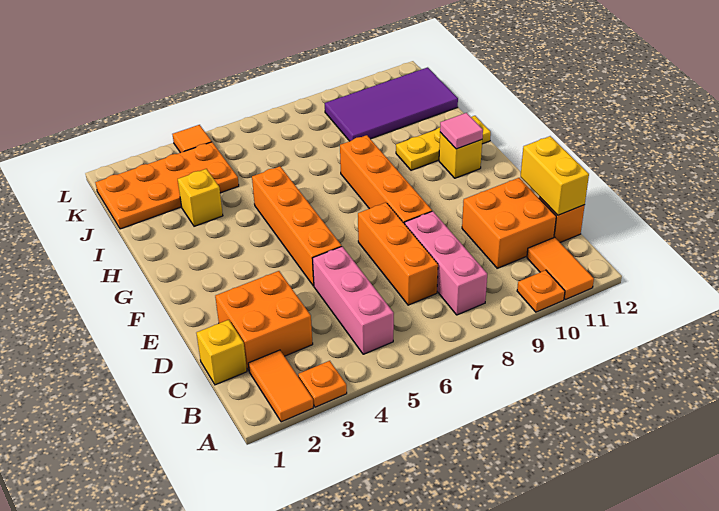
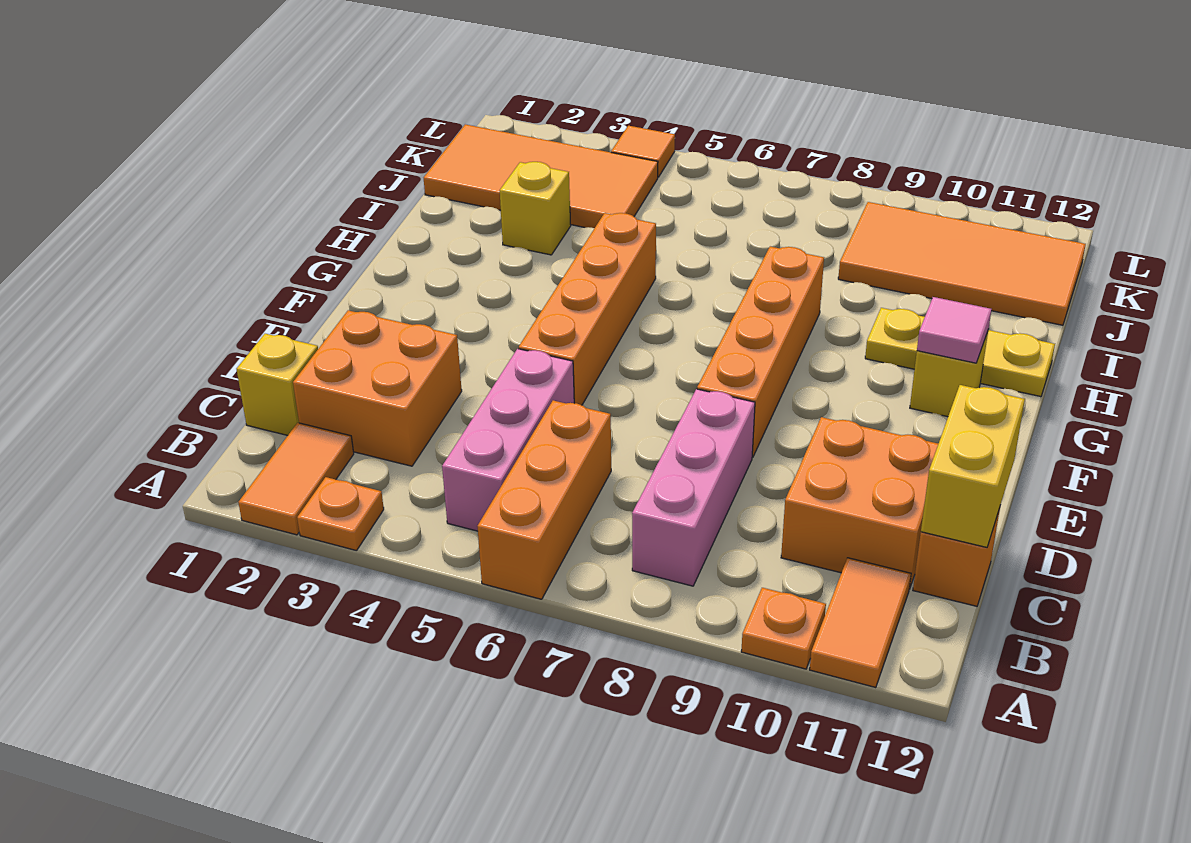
orange 1x3 brick [358,203,438,305] -> orange 1x3 brick moved to [477,400,611,599]
orange 2x4 plate [95,142,239,229] -> orange 2x4 tile [424,124,658,228]
purple 2x4 tile [325,67,458,141] -> orange 2x4 tile [838,202,1086,325]

